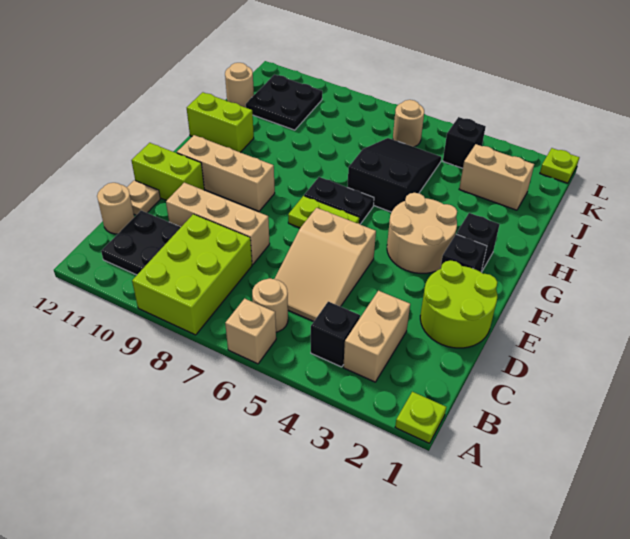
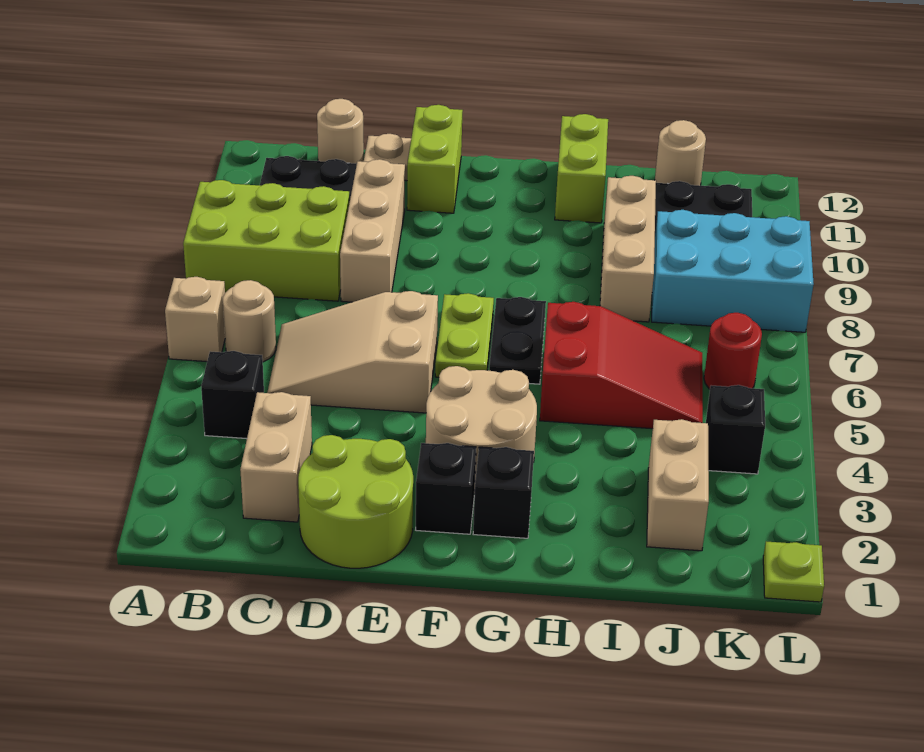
lime 1x1 plate [395,392,446,443] -> none
tan 1x2 brick [343,291,410,382] -> tan 1x2 brick turned to [240,392,312,522]
tan 1x3 brick [177,135,275,211] -> tan 1x3 brick moved to [600,176,656,322]
black 2x3 slope [348,138,441,212] -> red 2x3 slope [540,302,703,429]
none -> cyan 2x3 brick [652,210,814,332]
tan 1x1 round brick [393,100,424,147] -> red 1x1 round brick [704,313,762,389]

